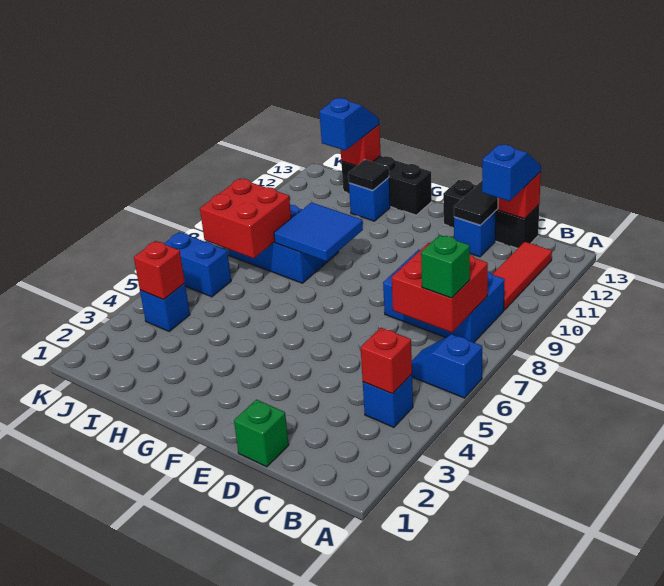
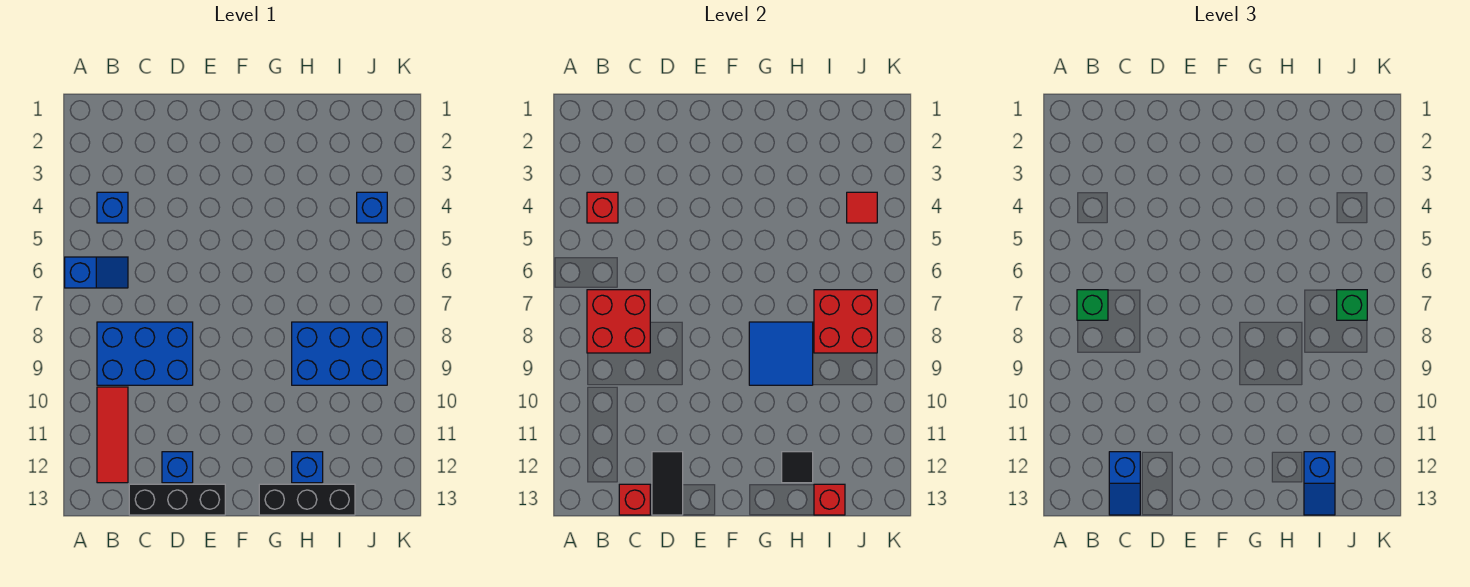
green 1x1 brick [234,400,289,467] -> green 1x1 brick moved to [1337,290,1367,320]
red 1x1 brick [134,241,185,300] -> red 1x1 tile [847,192,877,223]
blue 1x2 brick [164,232,231,297] -> none

